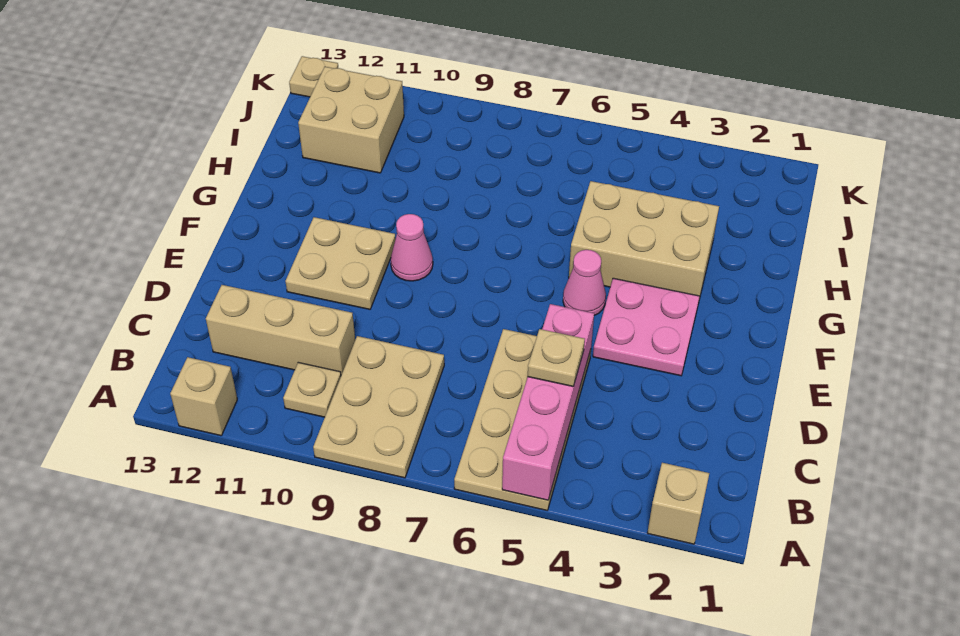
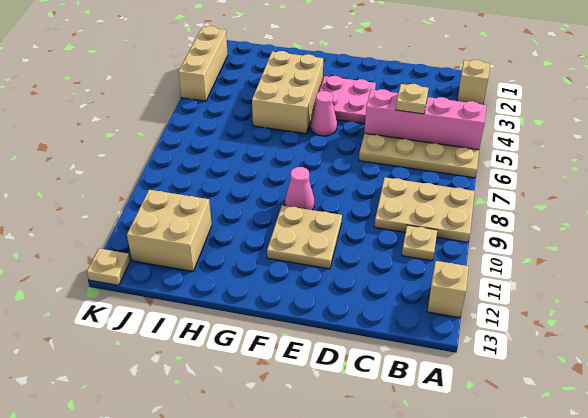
tan 1x3 brick [206,285,355,375] -> tan 1x3 brick moved to [178,26,228,101]

